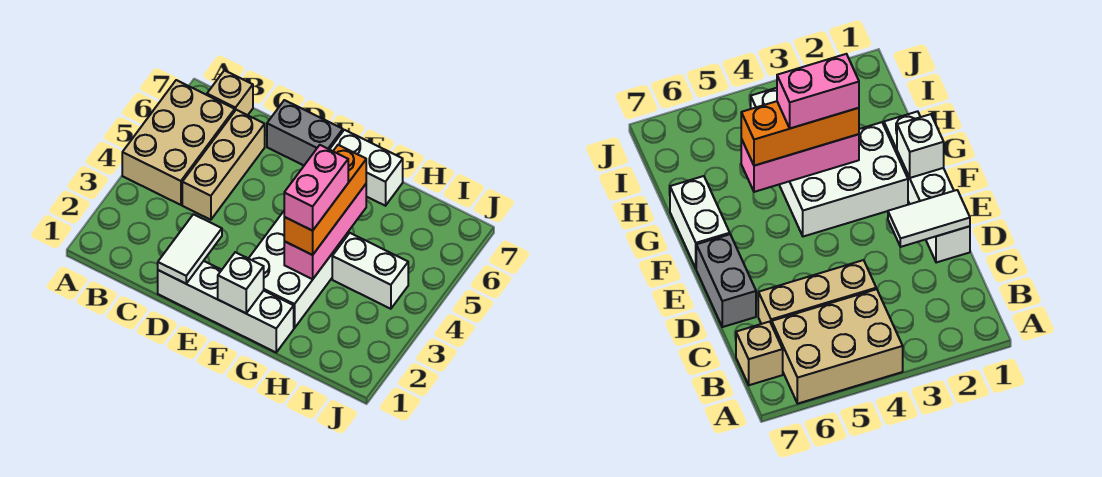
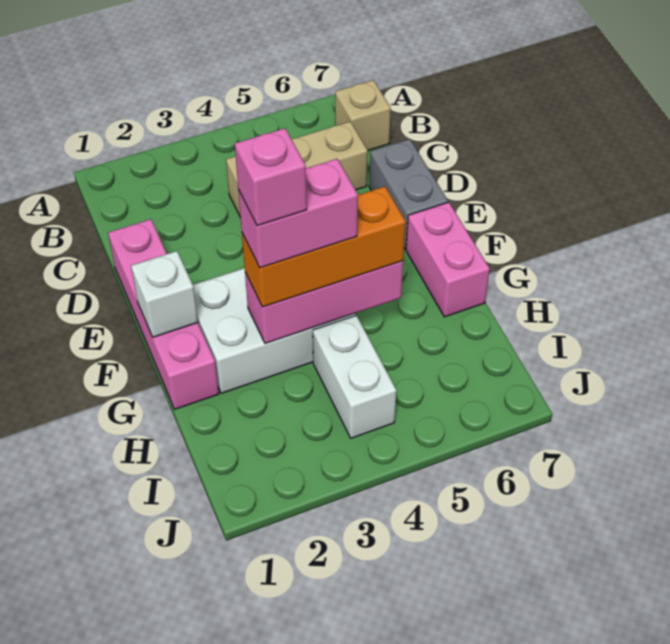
tan 2x3 brick [122,80,235,205] -> none
white 1x4 brick [158,261,294,352] -> pink 1x4 brick [108,219,219,409]
white 1x2 tile [158,214,222,284] -> none
white 1x2 brick [330,130,403,206] -> pink 1x2 brick [406,202,490,317]
none -> pink 1x1 brick [235,128,307,226]

